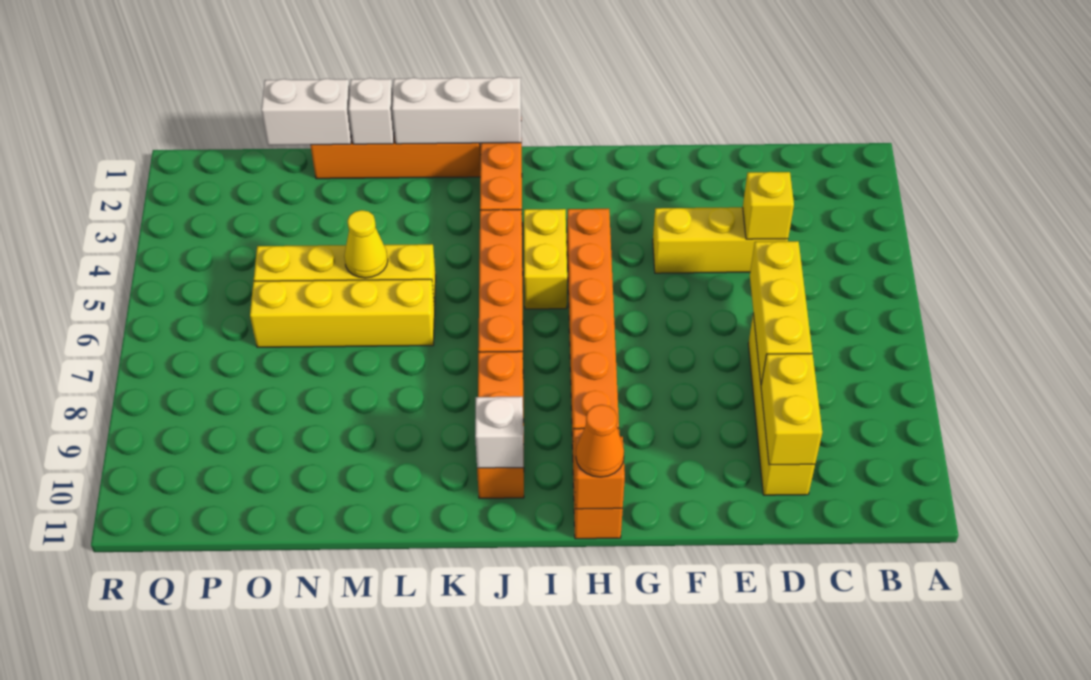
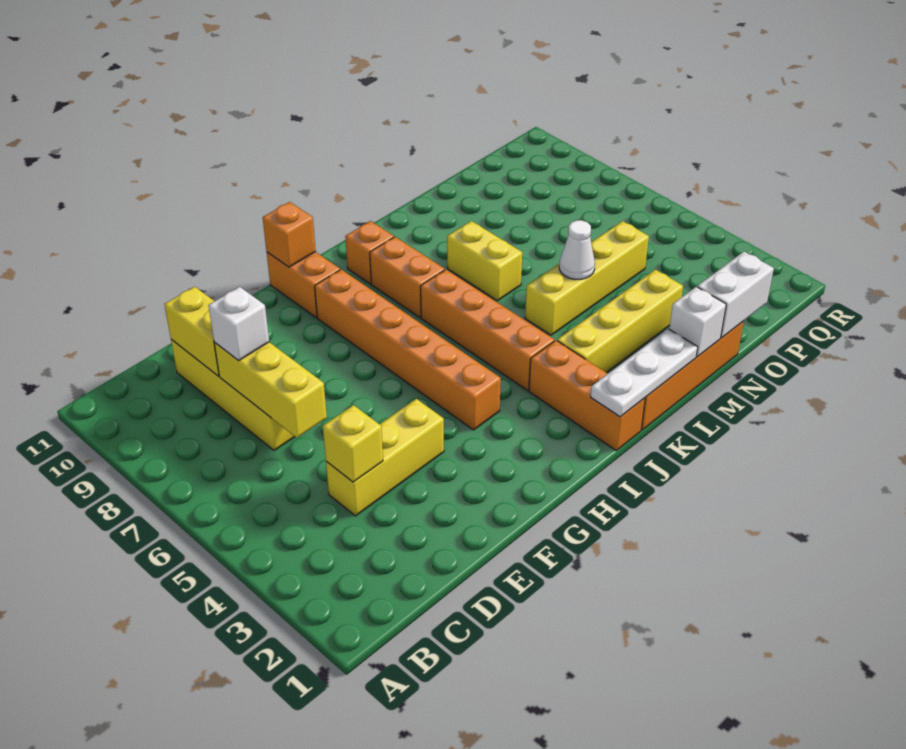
orange 1x1 cone [576,405,624,477] -> none
yellow 1x2 brick [524,209,567,309] -> yellow 1x2 brick moved to [447,221,522,301]
white 1x3 brick [392,77,521,144] -> white 1x3 plate [591,329,698,417]
white 1x1 brick [475,397,523,468] -> white 1x1 brick moved to [208,287,269,361]
yellow 1x4 brick [250,279,435,347] -> yellow 1x4 brick moved to [557,270,683,373]
yellow 1x1 cone [344,210,388,278] -> white 1x1 cone [559,220,595,279]

